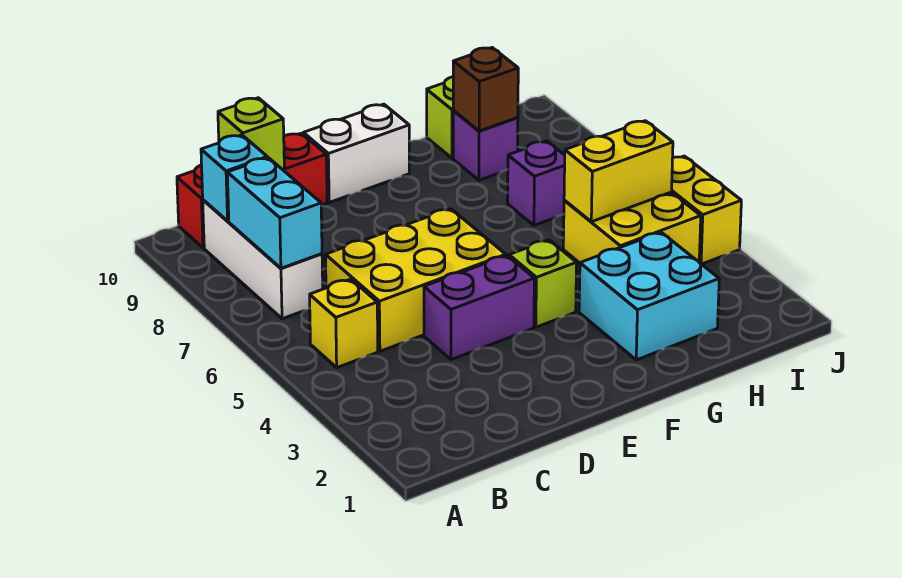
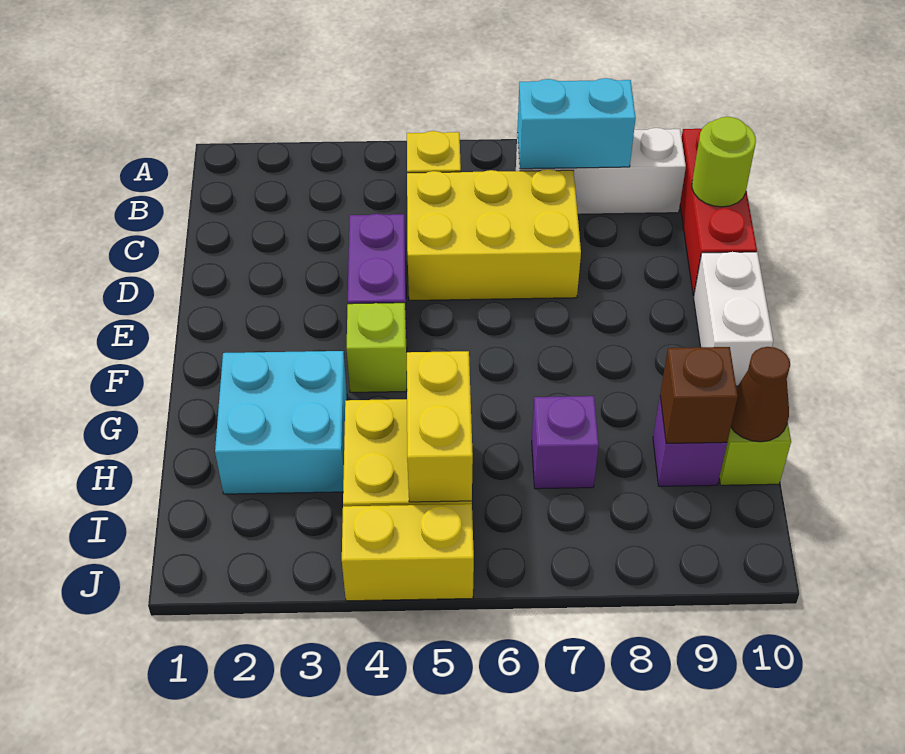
cyan 1x1 brick [201,135,267,221] -> none
yellow 2x3 brick [326,209,506,351] -> yellow 2x3 brick turned to [407,169,581,300]
lime 1x1 brick [218,98,284,169] -> lime 1x1 round brick [692,117,756,207]
none -> brown 1x1 cone [731,347,790,442]

